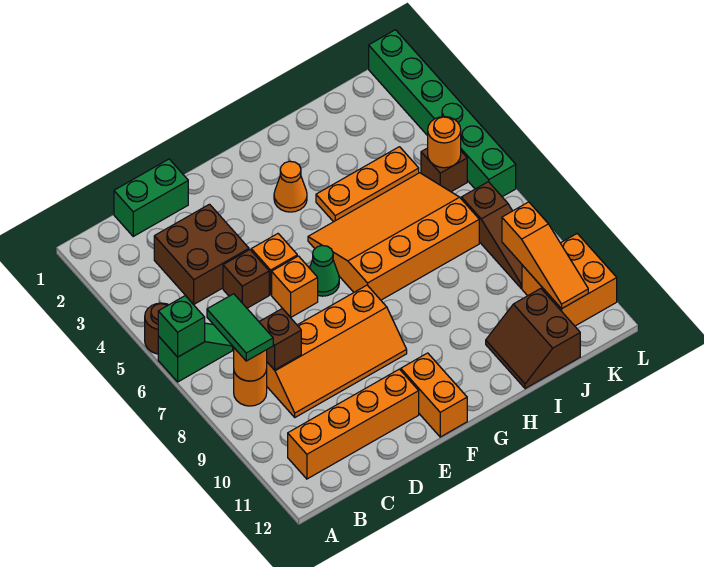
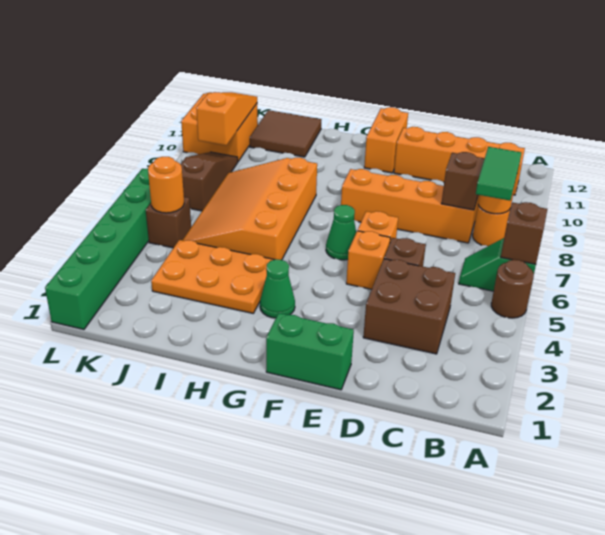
green 1x1 brick [158,296,205,357] -> brown 1x1 brick [501,202,547,264]
green 1x2 brick [114,159,188,236] -> green 1x2 brick moved to [266,313,354,390]
orange 1x1 cone [274,161,307,212] -> green 1x1 cone [260,259,295,318]
orange 3x4 slope [308,173,479,300] -> orange 3x4 slope turned to [183,158,317,260]
orange 1x3 plate [316,147,419,222] -> orange 2x3 plate [151,240,274,313]
brown 2x2 slope [486,289,580,389] -> brown 2x2 tile [250,110,321,157]

